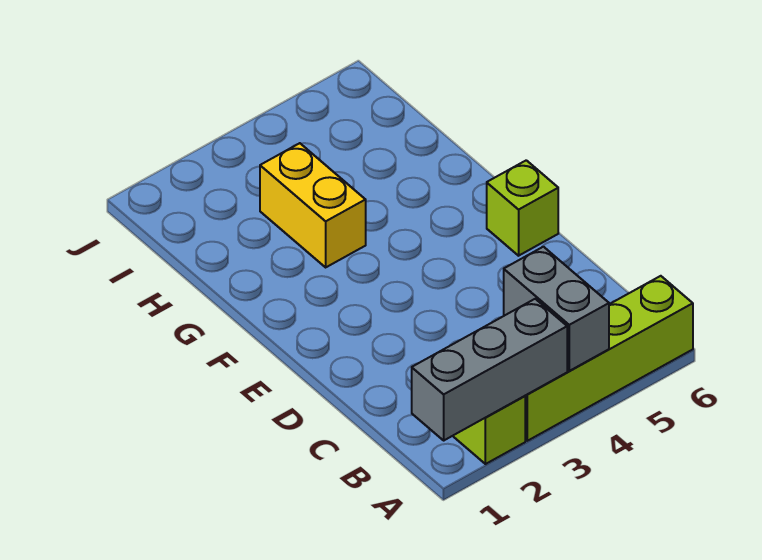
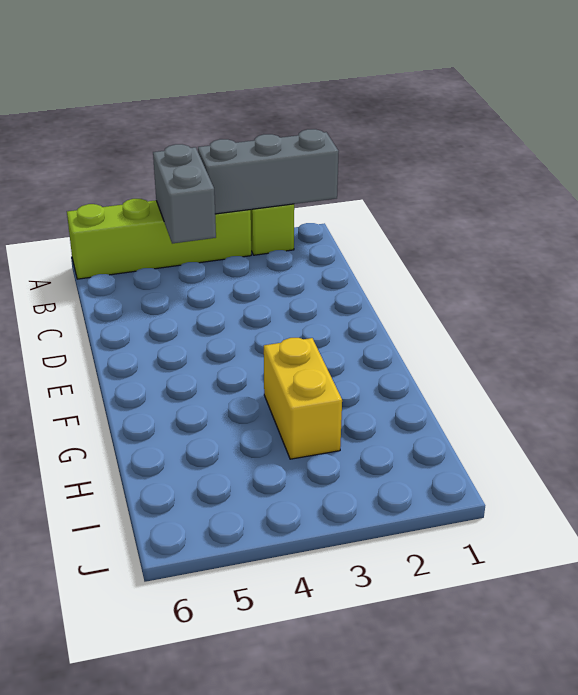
lime 1x1 brick [487,160,558,256] -> none

